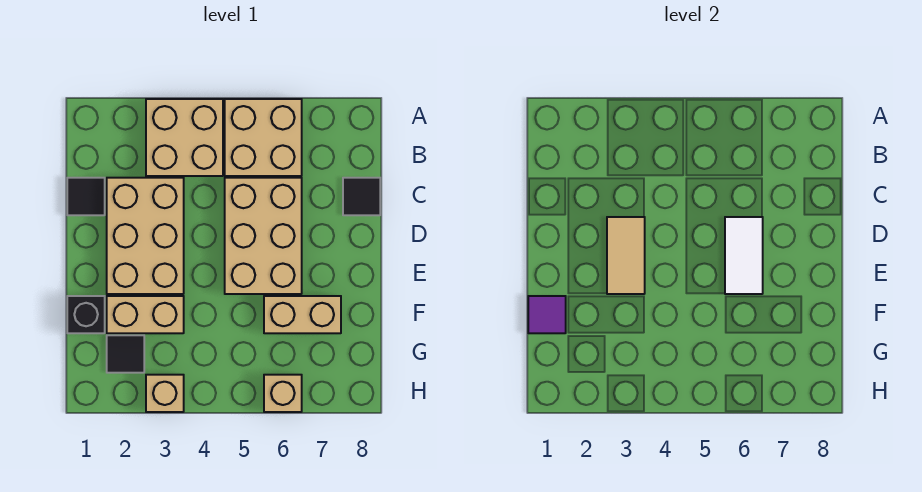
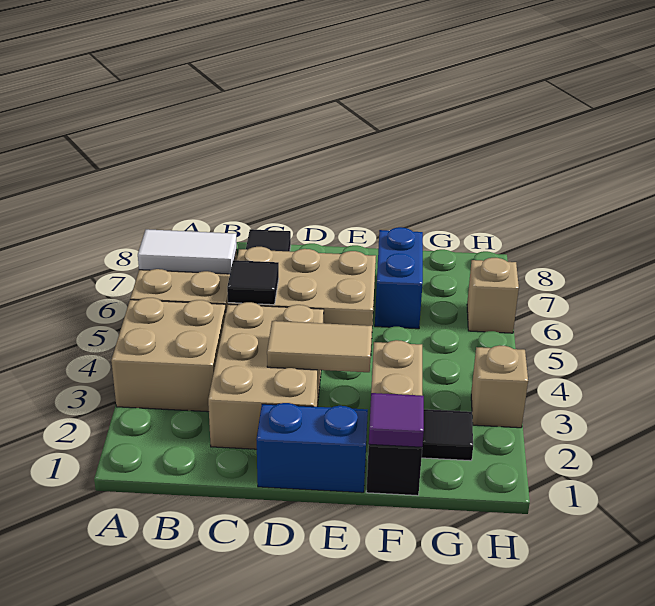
black 1x1 tile [67,178,105,215] -> black 1x1 tile moved to [227,260,279,305]
tan 2x3 brick [107,178,184,294] -> tan 2x3 brick turned to [208,302,324,449]
none -> blue 1x2 brick [256,403,368,493]
white 1x2 tile [725,217,763,294] -> white 1x2 tile moved to [138,229,237,274]
tan 1x2 brick [264,296,341,333] -> blue 1x2 brick [375,227,423,329]

